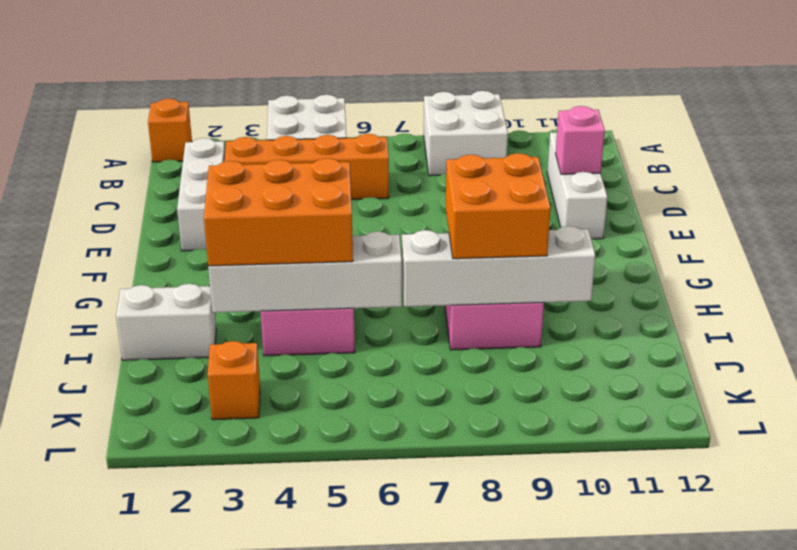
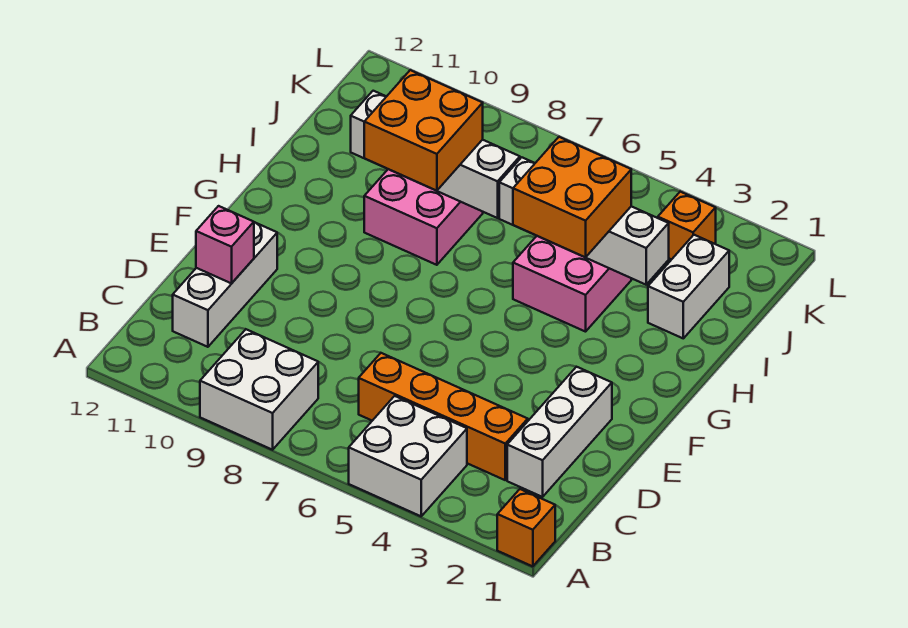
orange 2x3 brick [204,158,353,266] -> orange 2x2 brick [513,137,631,257]
white 1x2 brick [116,284,216,360] -> white 1x2 brick turned to [648,235,729,338]

